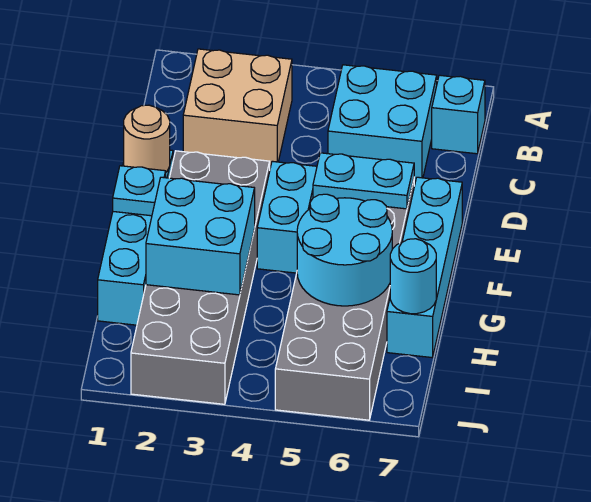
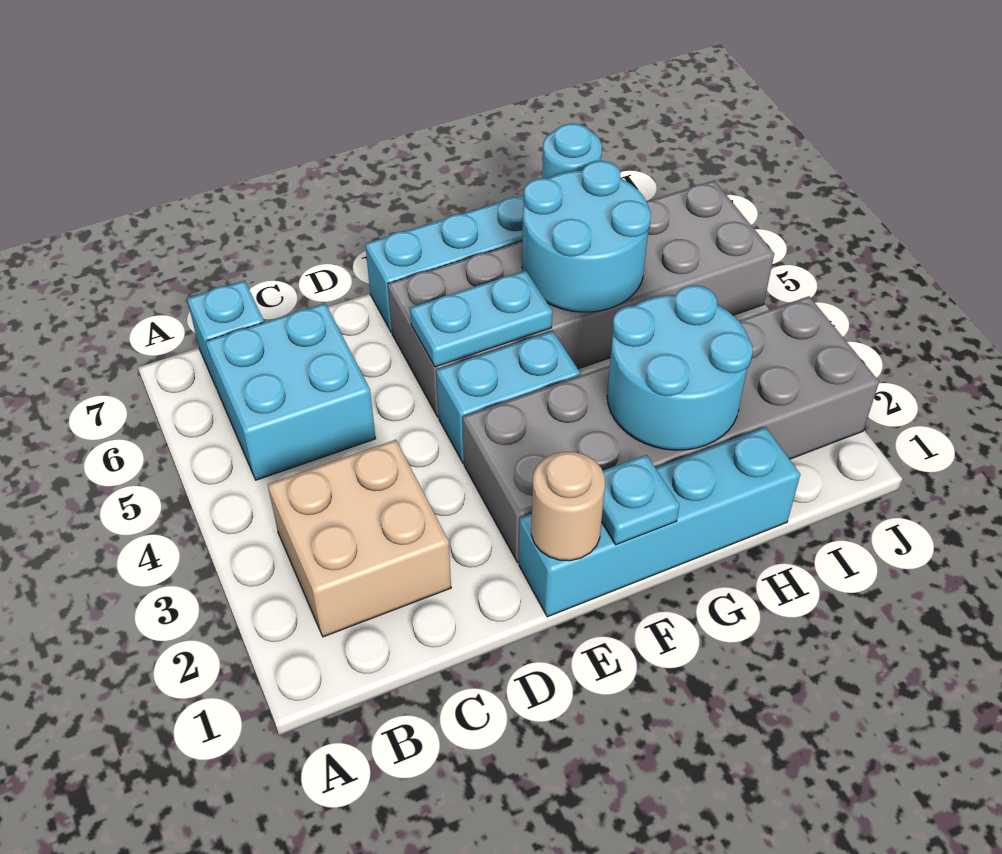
cyan 1x2 plate [313,153,414,209] -> cyan 1x2 plate turned to [410,270,552,367]
cyan 2x2 brick [146,177,255,295] -> cyan 2x2 round brick [607,285,753,450]

